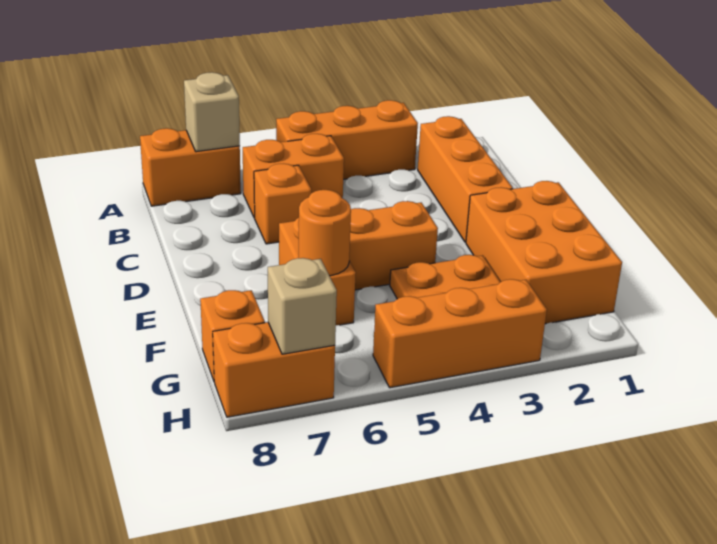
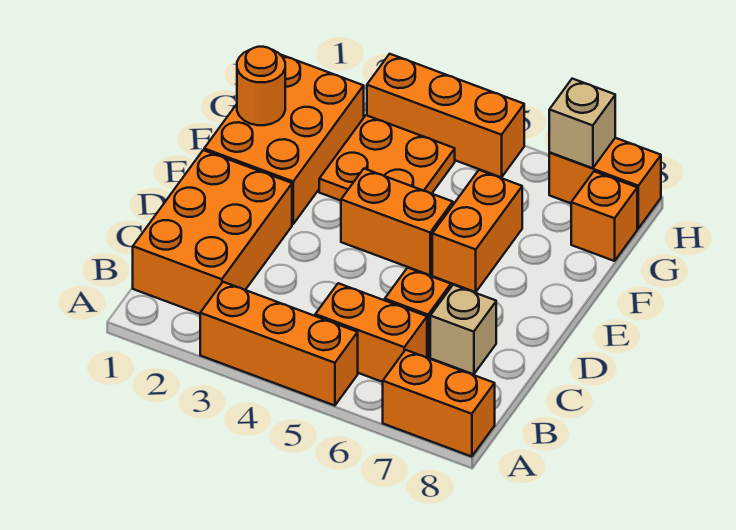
tan 1x1 brick [184,72,240,152] -> tan 1x1 brick moved to [430,285,496,374]
orange 1x3 brick [418,116,513,242] -> orange 2x3 brick [133,150,292,314]
orange 1x1 round brick [299,190,351,276] -> orange 1x1 round brick moved to [237,47,285,125]

